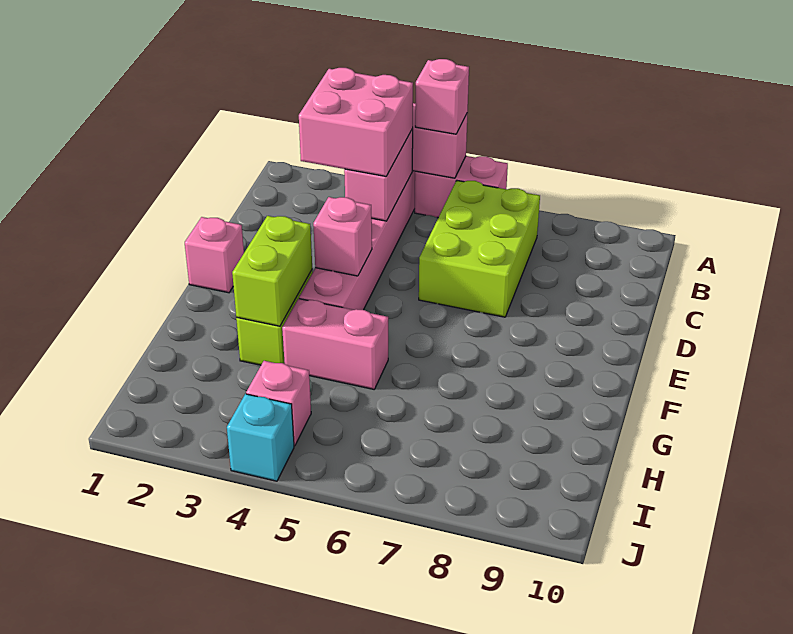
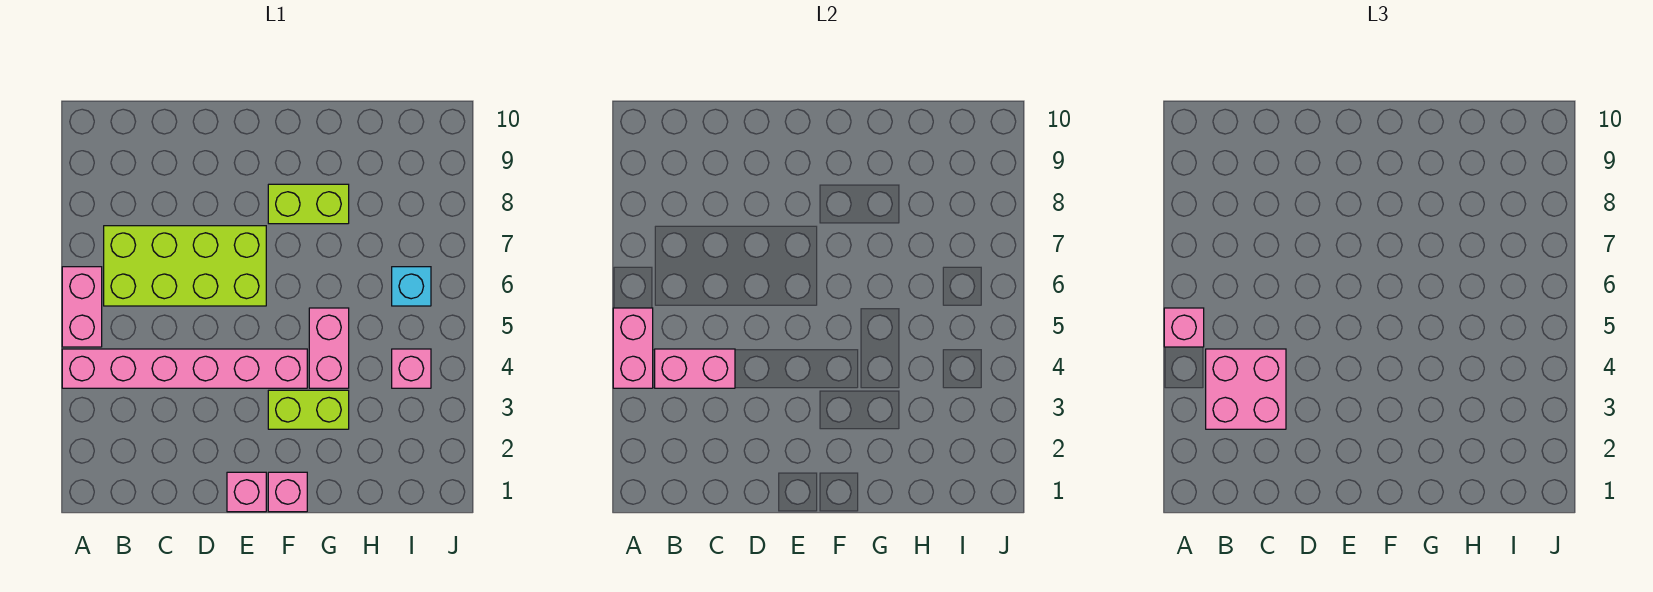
lime 2x3 brick [419,181,540,317] -> lime 2x4 brick [104,226,266,306]
pink 1x1 brick [313,197,372,276] -> pink 1x1 brick moved to [268,472,307,512]
lime 1x2 brick [232,216,312,326] -> lime 1x2 brick moved to [268,184,349,224]
cyan 1x1 brick [227,394,294,481] -> cyan 1x1 brick moved to [392,267,431,306]

